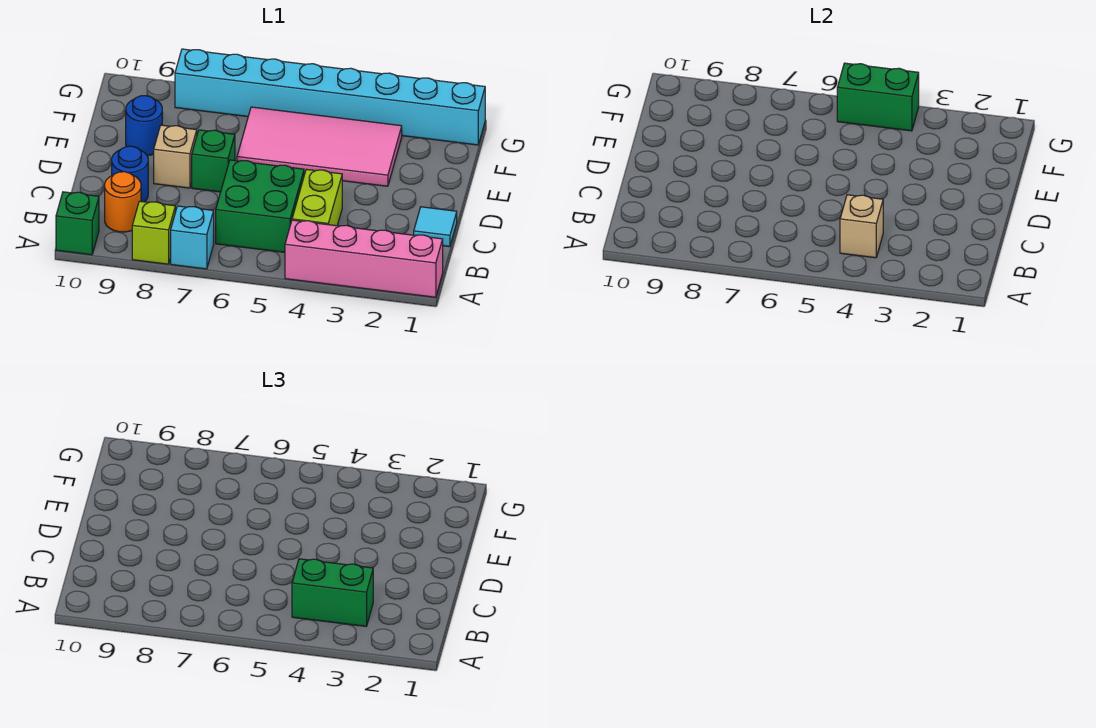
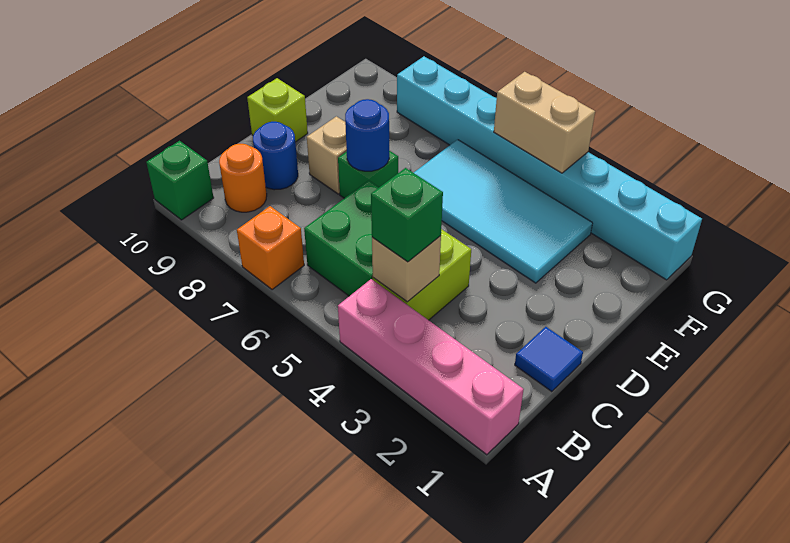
cyan 1x1 brick [171,206,214,269] -> orange 1x1 brick [237,206,304,290]
lime 1x1 brick [132,201,175,264] -> lime 1x1 brick moved to [247,78,308,142]
green 1x2 brick [292,559,373,626] -> green 1x1 brick [371,168,443,262]
cyan 1x1 tile [414,207,457,247] -> blue 1x1 tile [515,327,583,392]
pink 2x4 tile [237,107,402,186] -> cyan 2x4 tile [414,140,593,283]
blue 1x1 round brick [126,96,162,156] -> blue 1x1 round brick moved to [345,99,389,171]
green 1x2 brick [837,63,919,131] -> tan 1x2 brick [494,72,595,173]

